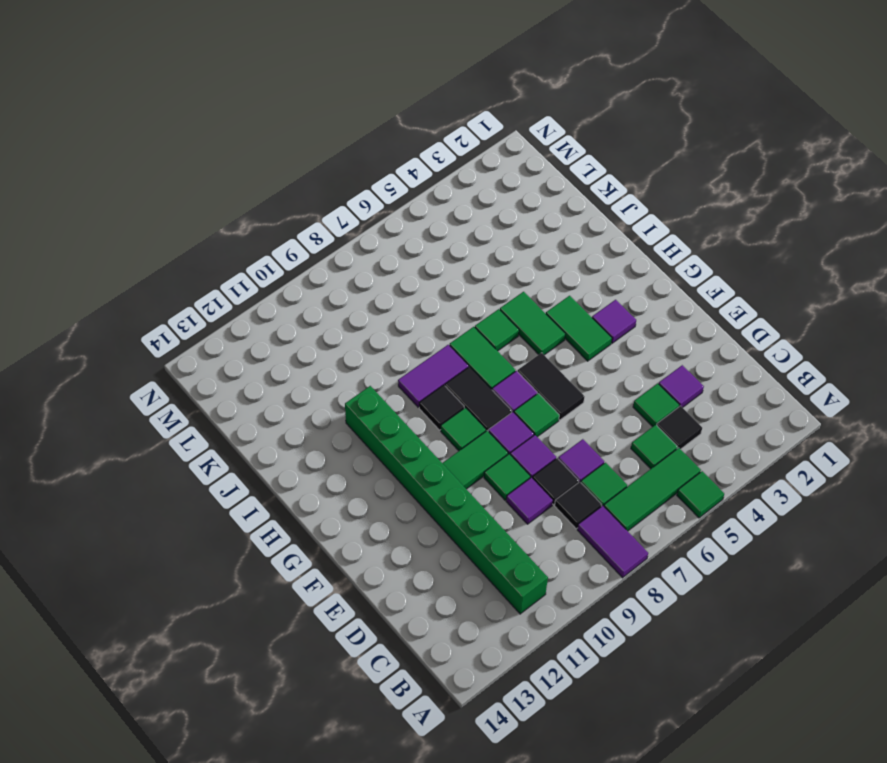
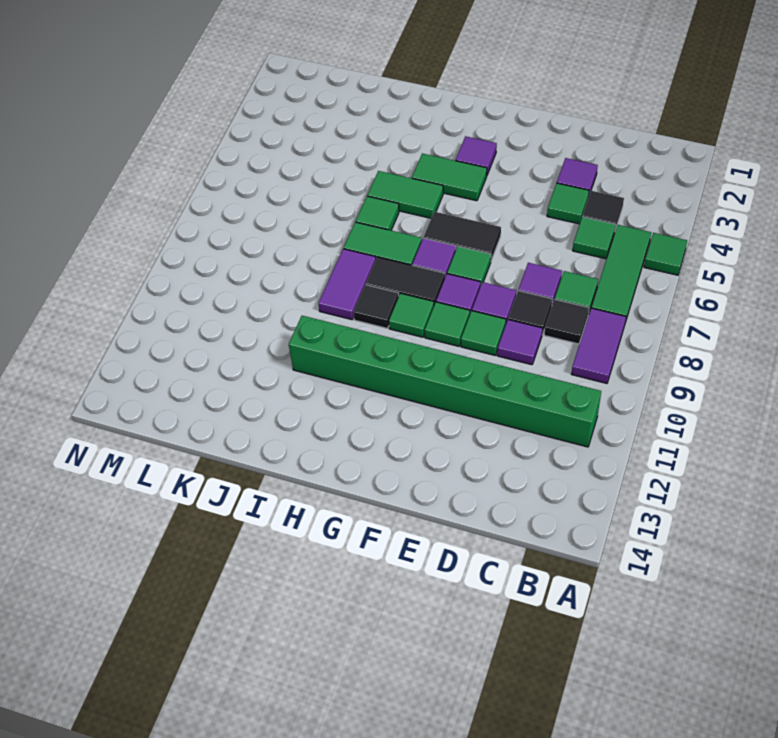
purple 1x2 tile [577,506,648,578] -> purple 1x2 tile turned to [572,308,626,383]
green 1x2 tile [442,431,508,489] -> green 1x1 tile [425,302,470,346]

